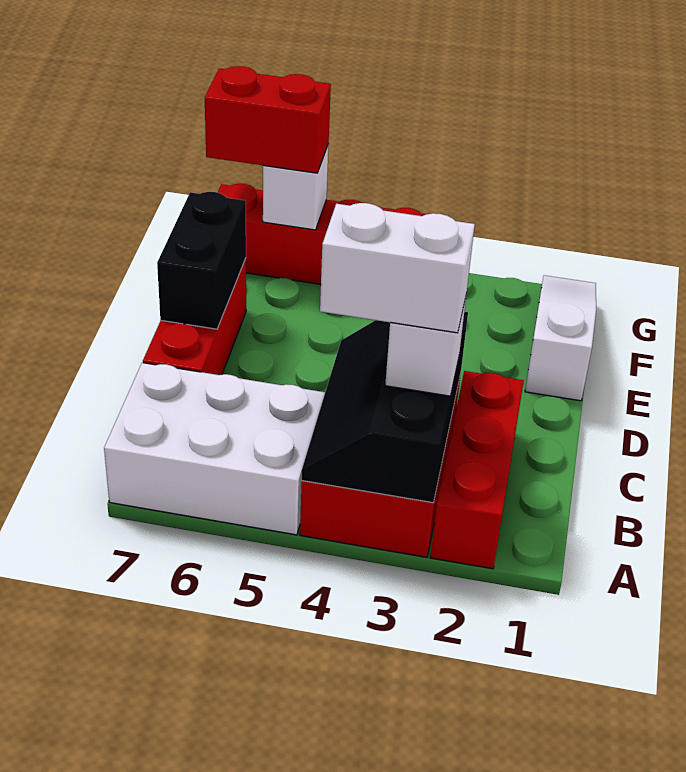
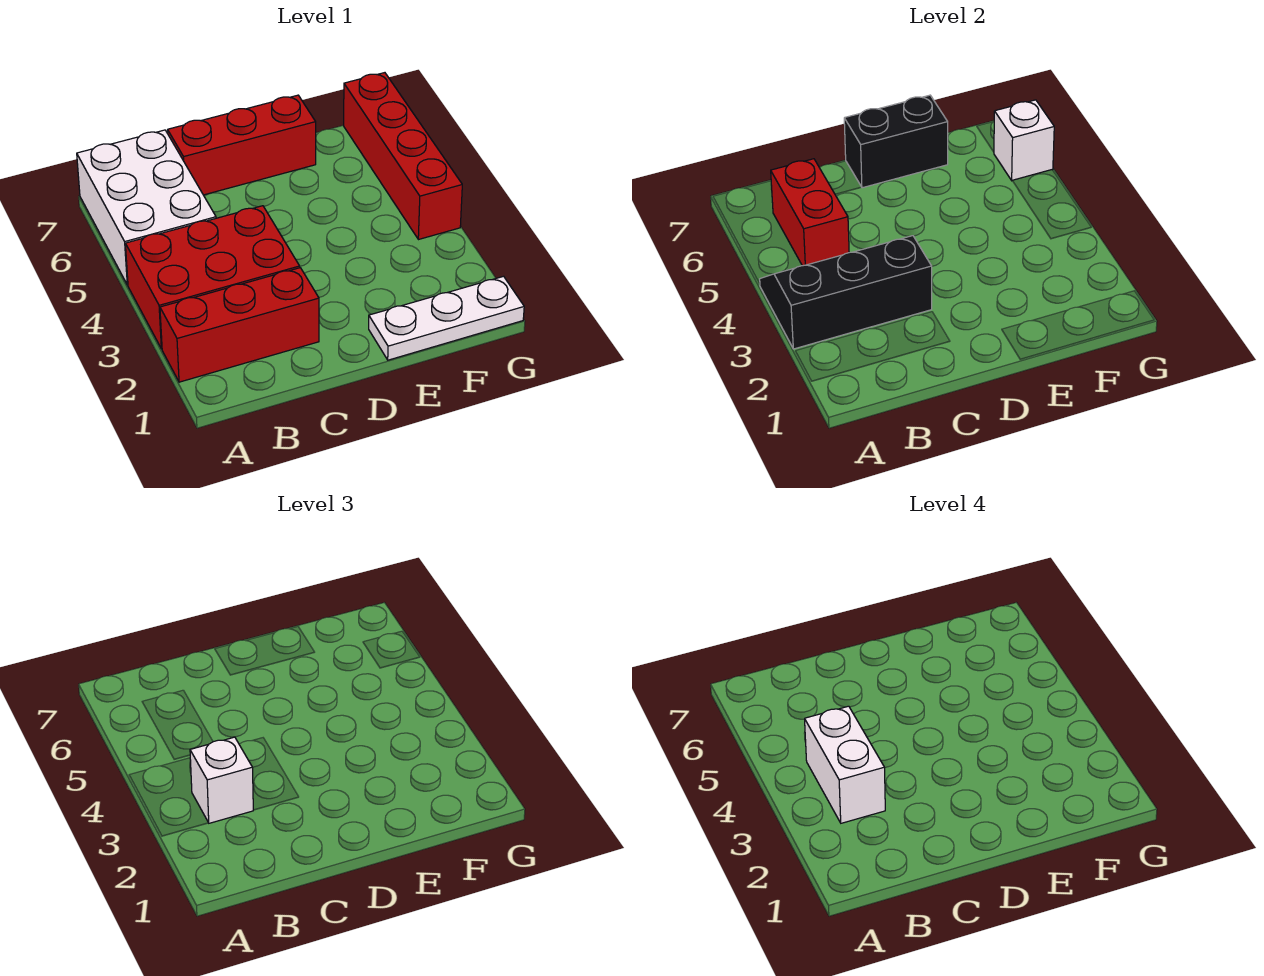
white 1x3 slope [525,275,596,401] -> white 1x3 plate [369,276,524,360]
red 1x2 brick [205,66,331,173] -> red 1x2 brick moved to [771,159,849,266]

